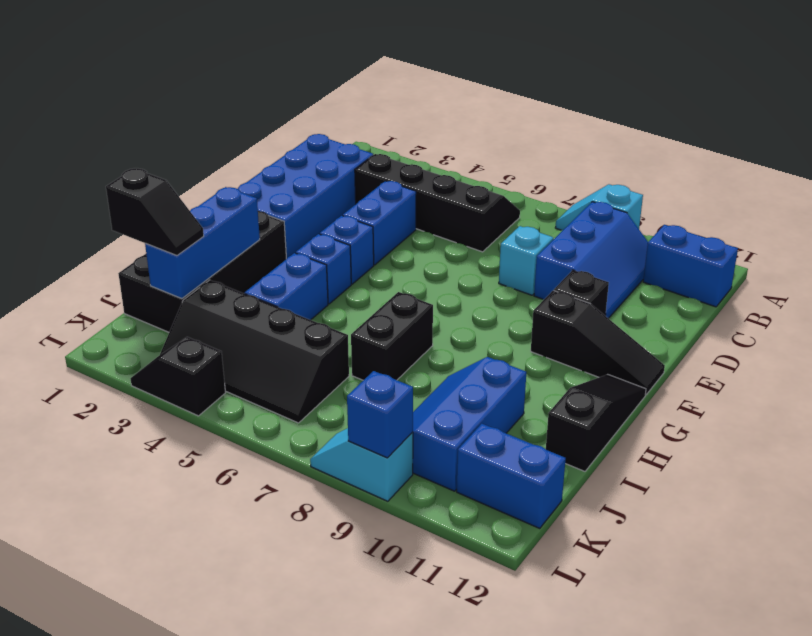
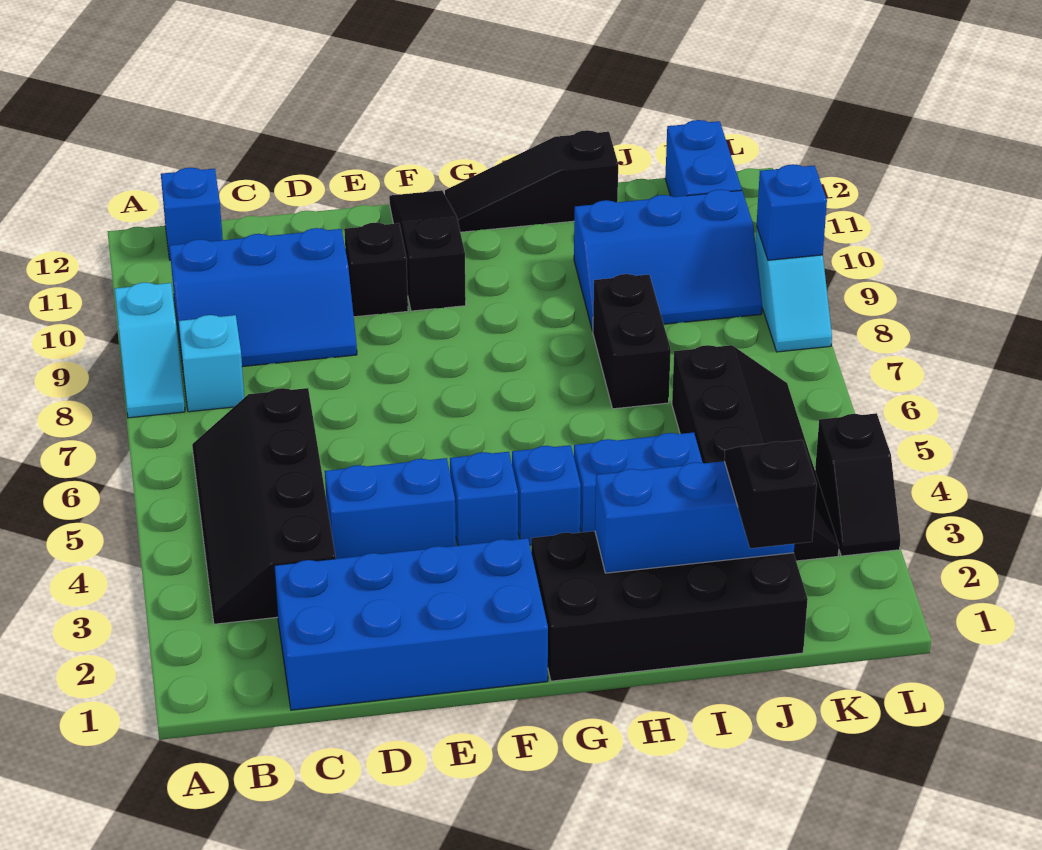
blue 2x3 slope [534,202,648,319] -> blue 2x3 slope turned to [170,228,357,367]
blue 1x2 brick [643,225,738,307] -> blue 1x1 brick [161,168,223,260]
cyan 1x1 brick [499,226,553,295] -> cyan 1x1 brick moved to [179,315,244,412]
black 1x2 brick [351,292,433,380] -> black 1x2 brick turned to [593,274,671,409]

